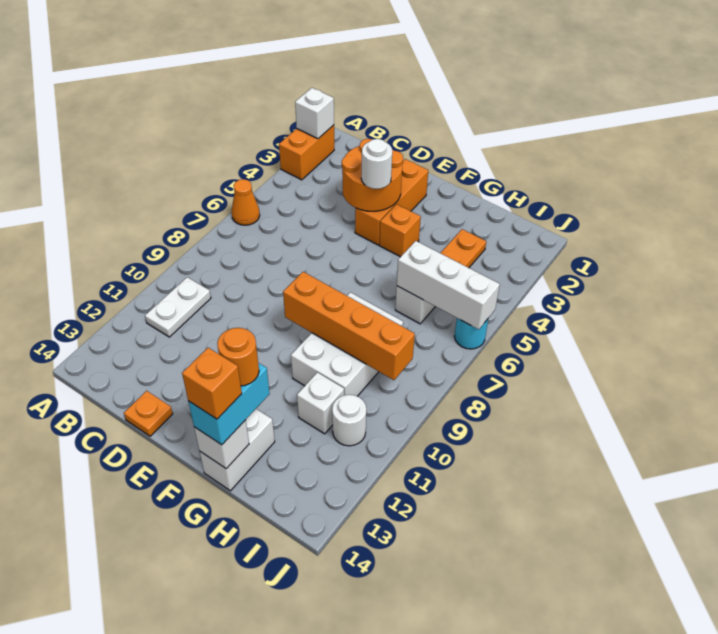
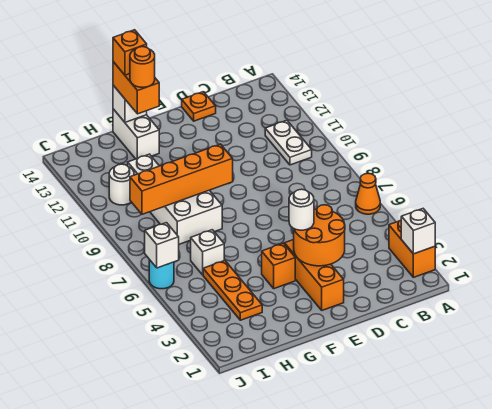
cyan 1x2 brick [188,363,270,445] -> orange 1x2 brick [113,62,159,114]
white 1x3 brick [397,241,500,330] -> white 1x1 brick [145,223,179,268]

